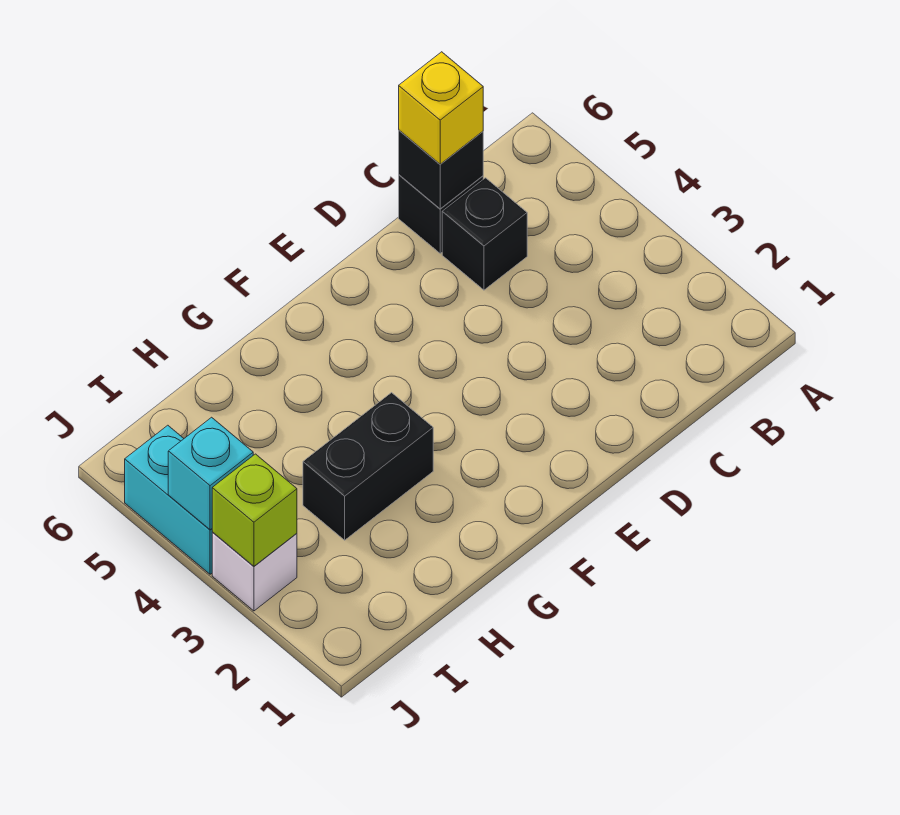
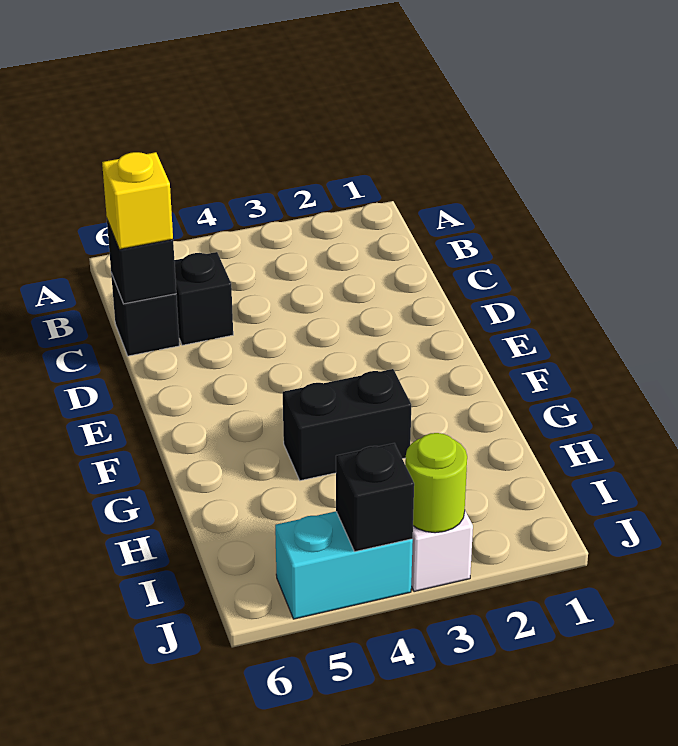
black 1x2 brick [303,393,433,540] -> black 1x2 brick turned to [283,369,411,481]
lime 1x1 brick [212,454,297,566] -> lime 1x1 round brick [405,433,467,533]
cyan 1x1 brick [168,417,253,530] -> black 1x1 brick [336,443,414,552]

